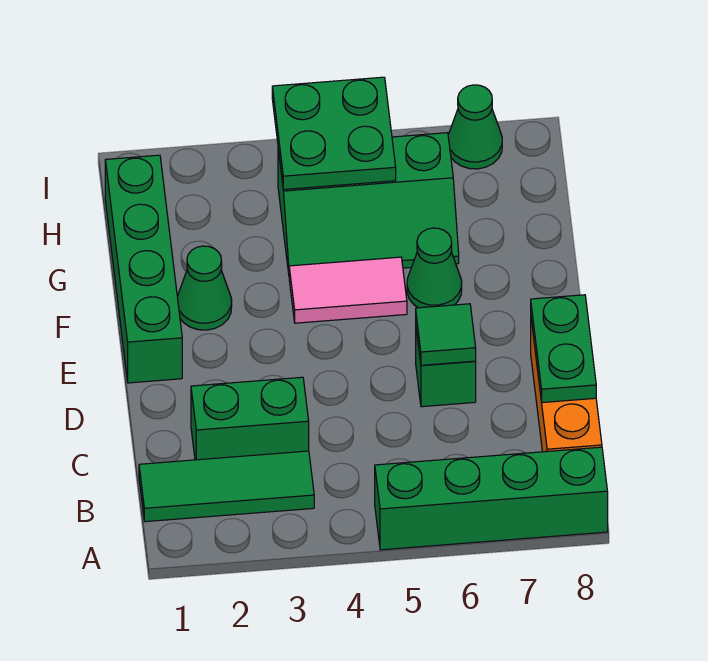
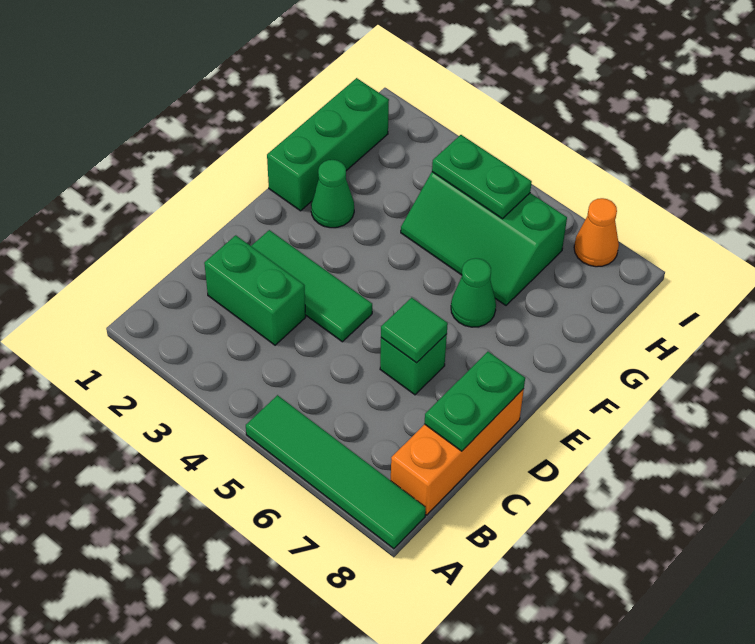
green 1x4 brick [375,447,608,550] -> green 1x4 tile [246,395,426,549]
green 1x3 tile [139,451,314,522] -> green 1x3 tile moved to [251,230,372,342]
green 1x4 brick [105,155,182,383] -> green 1x3 brick [267,78,389,211]
pink 1x2 tile [289,257,407,323] -> none
green 2x2 plate [272,77,396,190] -> green 1x2 plate [432,135,532,219]
green 1x1 cone [448,85,502,169] -> orange 1x1 cone [574,198,619,267]

